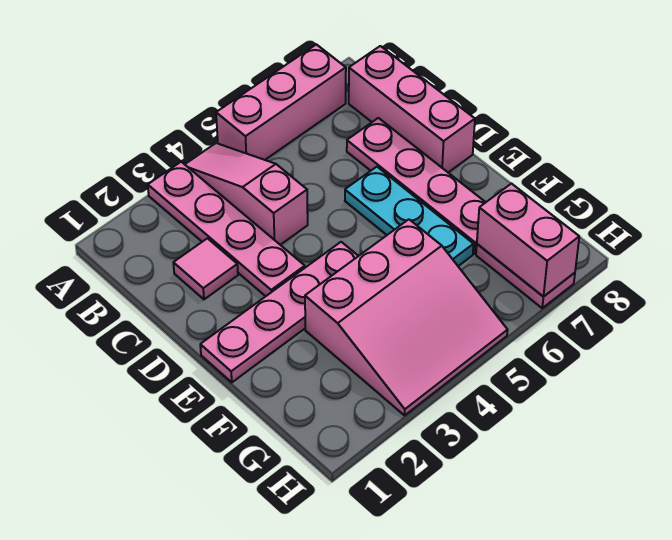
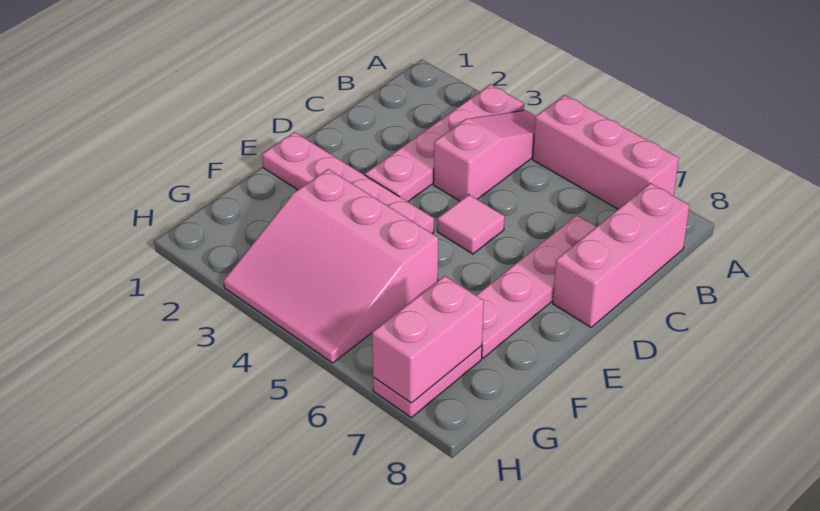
pink 1x1 tile [173,238,238,299] -> pink 1x1 tile moved to [437,195,505,254]
cyan 1x3 plate [345,167,474,266] -> none

